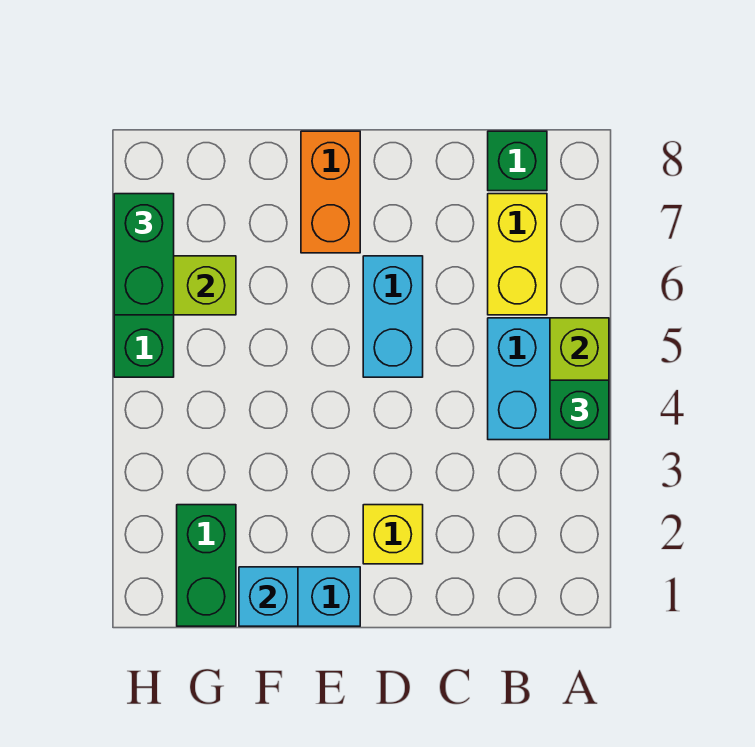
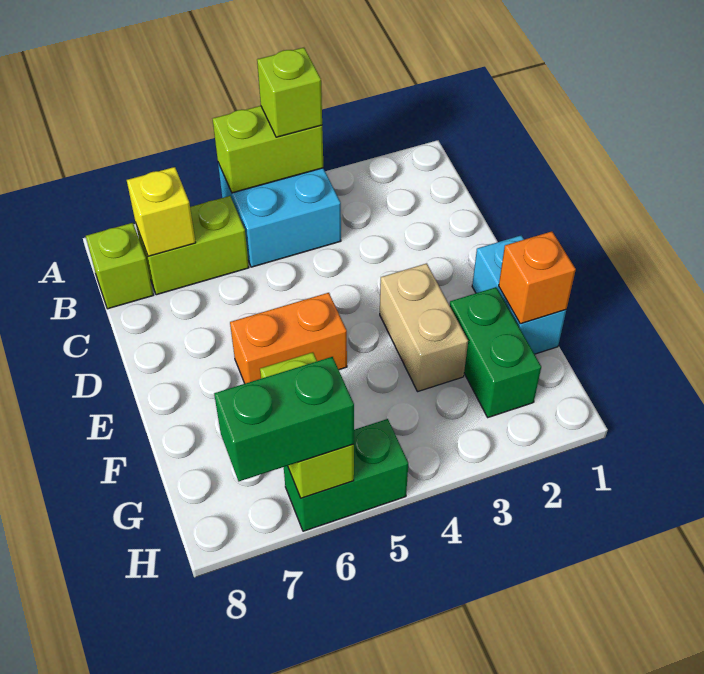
green 1x1 brick [550,380,609,440] -> lime 1x1 brick [257,48,322,137]
yellow 1x2 brick [488,194,547,315] -> lime 1x2 brick [136,196,249,295]
green 1x1 brick [488,131,547,191] -> lime 1x1 brick [86,223,153,309]
yellow 1x1 brick [363,505,423,564] -> yellow 1x1 brick moved to [127,167,196,256]
cyan 1x2 brick [363,256,423,377] -> none
none -> tan 1x2 brick [380,263,468,392]
orange 1x2 brick [301,131,360,253] -> orange 1x2 brick moved to [230,293,347,384]
cyan 1x1 brick [239,567,298,626] -> orange 1x1 brick [499,231,576,324]
green 1x2 brick [177,505,236,626] -> green 1x2 brick turned to [450,287,541,417]

